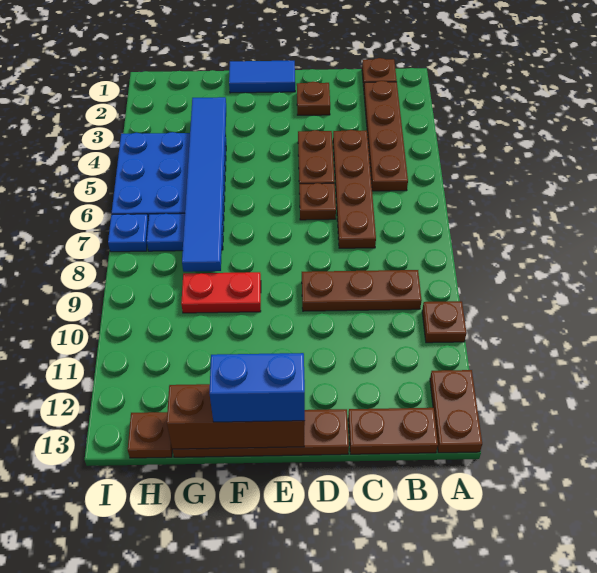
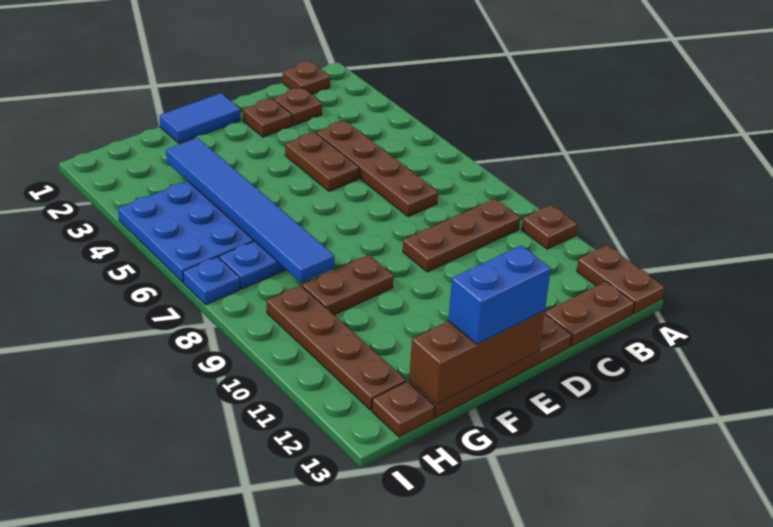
brown 1x4 plate [364,81,408,191] -> brown 1x4 plate moved to [267,285,406,410]
brown 1x1 plate [299,183,336,220] -> brown 1x1 plate moved to [273,88,322,126]
red 1x2 plate [181,272,261,313] -> brown 1x2 plate [302,255,393,315]

